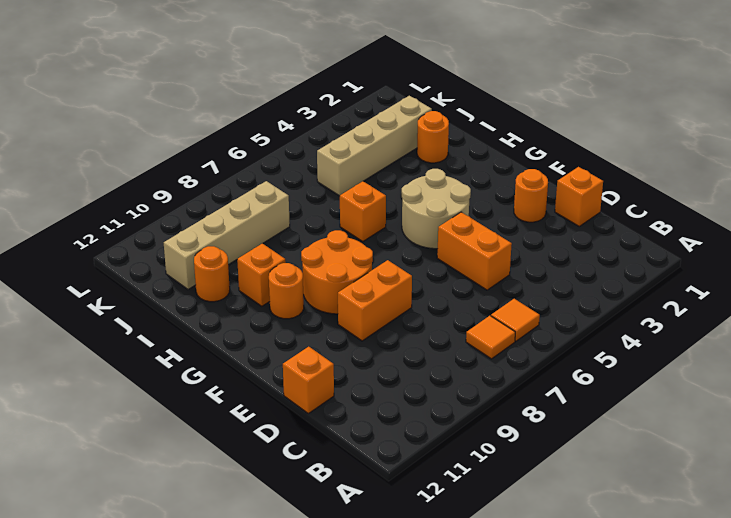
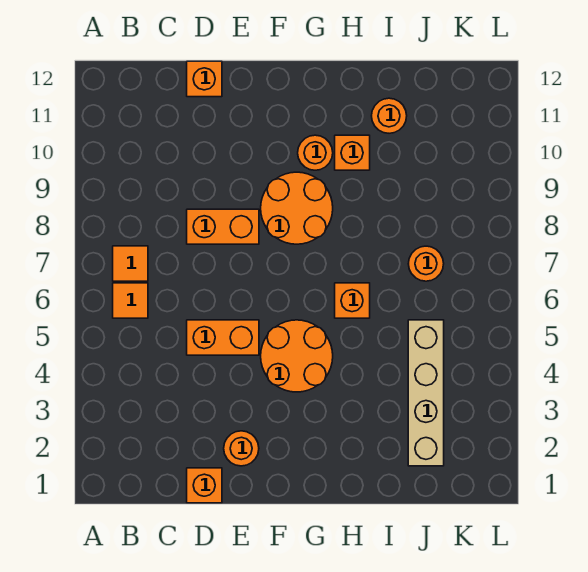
orange 1x2 brick [338,260,412,341] -> orange 1x2 brick turned to [187,209,259,244]
tan 2x2 round brick [402,169,471,249] -> orange 2x2 round brick [261,320,333,392]
orange 1x1 round brick [417,111,449,163] -> orange 1x1 round brick moved to [408,246,444,281]
tan 1x4 brick [164,181,290,289] -> none

